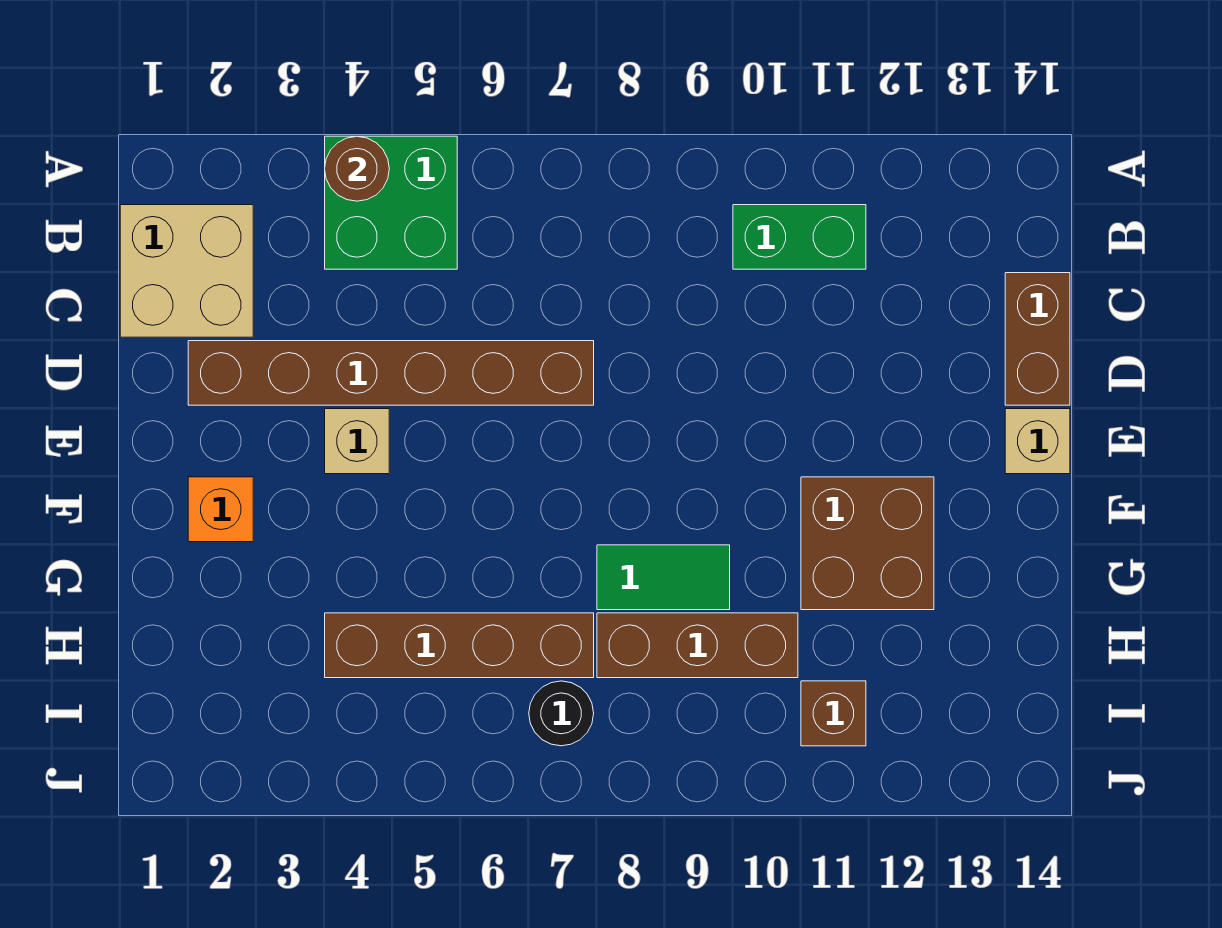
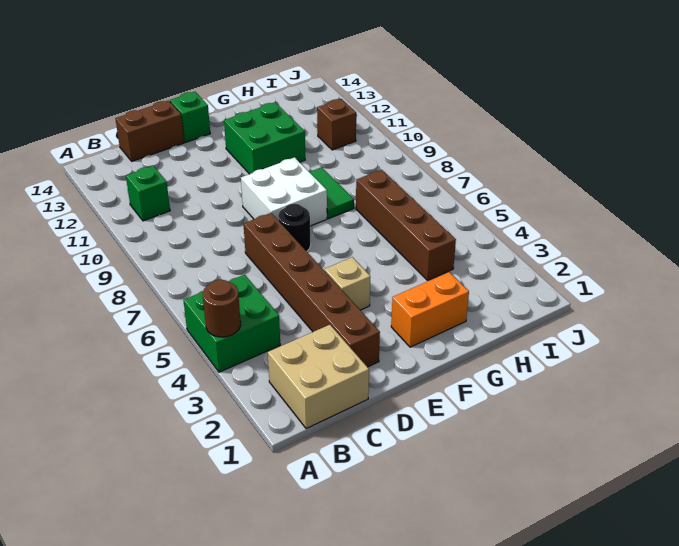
green 1x2 brick [733,205,866,269] -> green 1x1 brick [126,166,170,221]
none -> white 2x2 brick [241,157,327,226]
tan 1x1 brick [1005,409,1070,474] -> green 1x1 brick [170,92,210,142]
orange 1x1 brick [188,477,253,542] -> orange 1x2 brick [391,272,469,347]
brown 2x2 brick [801,477,934,610] -> green 2x2 brick [224,102,305,174]
brown 1x3 brick [597,613,798,678] -> none
black 1x1 round brick [529,681,594,746] -> black 1x1 round brick moved to [278,204,311,251]

